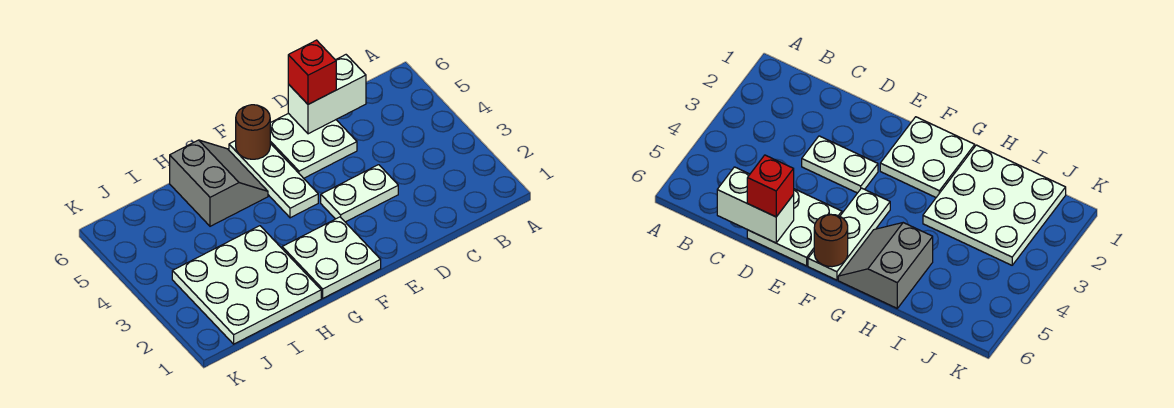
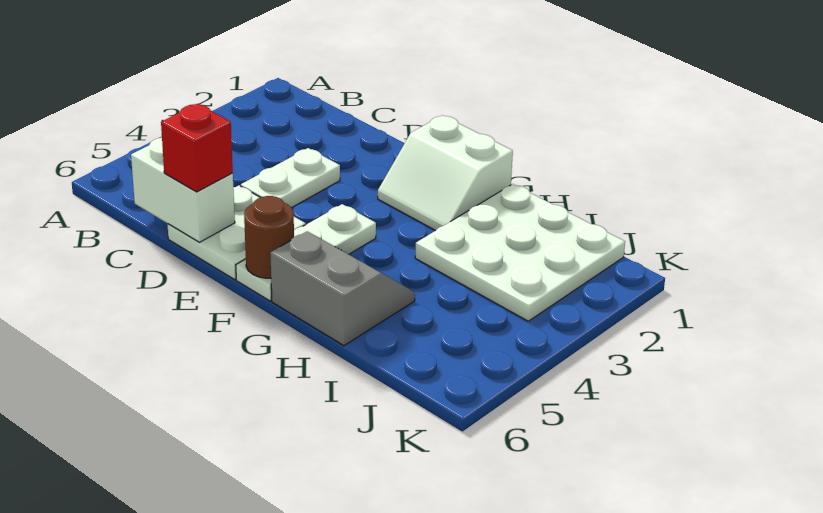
white 1x2 plate [321,165,398,222] -> white 1x2 plate turned to [241,148,340,208]
white 2x2 plate [282,217,381,298] -> white 2x2 slope [378,115,513,231]
grey 2x2 slope [170,140,268,226] -> grey 2x2 slope turned to [270,231,415,346]

